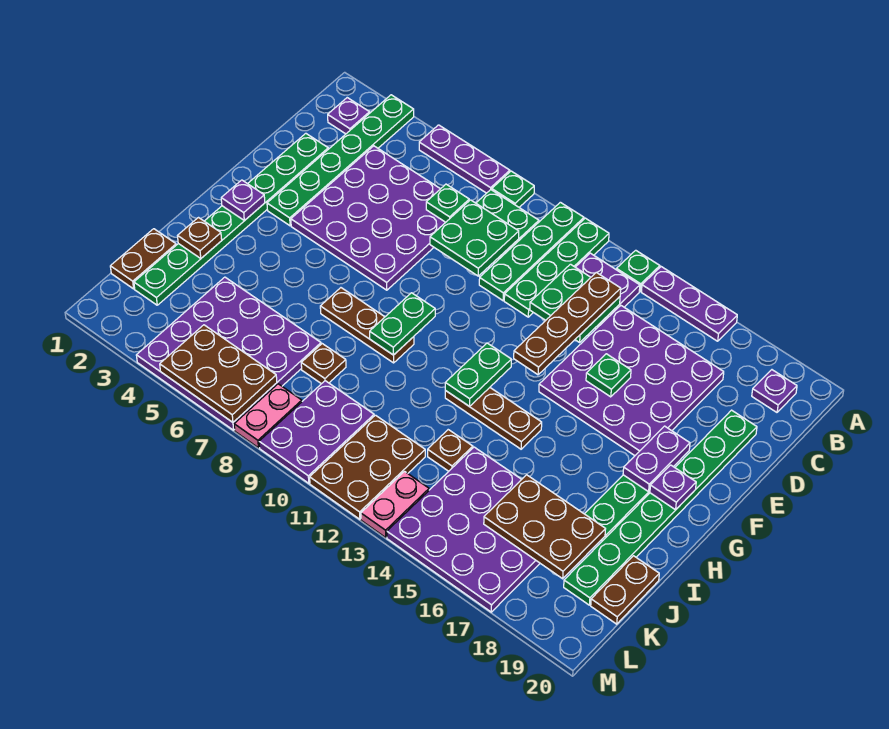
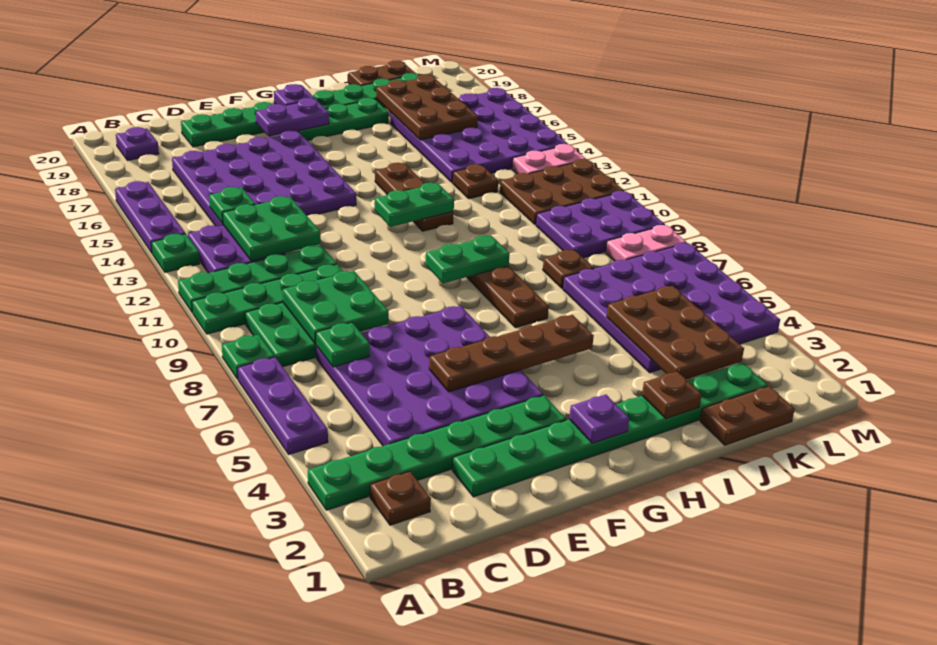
purple 1x1 plate [328,98,370,134] -> brown 1x1 plate [370,471,431,525]
brown 1x4 plate [514,272,621,375] -> brown 1x4 plate moved to [429,315,594,392]
green 1x1 plate [586,354,631,397] -> green 1x1 plate moved to [209,187,255,224]
brown 2x3 plate [160,325,277,422] -> brown 2x3 plate moved to [607,286,744,379]

